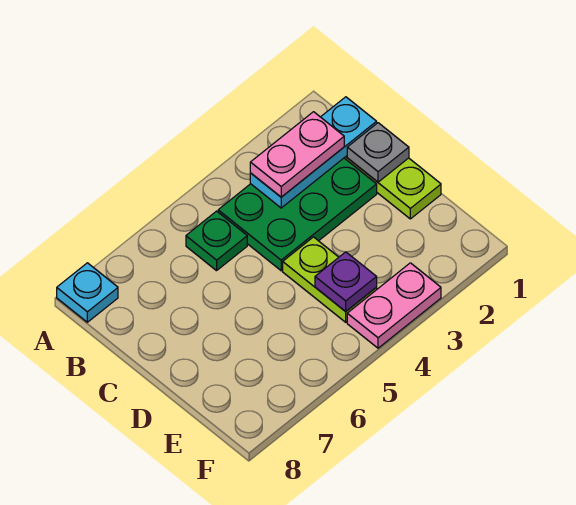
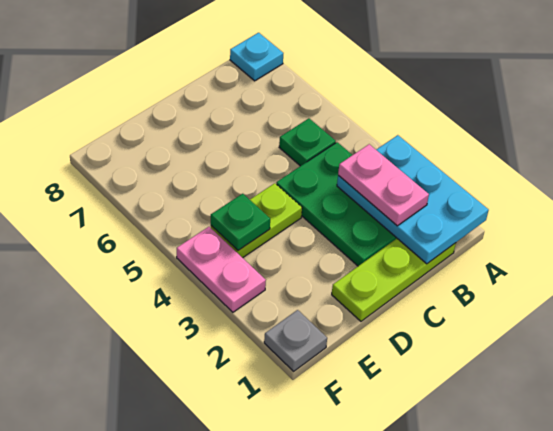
cyan 1x3 plate [250,97,377,208] -> cyan 2x3 plate [337,135,489,264]
grey 1x1 plate [347,123,409,182] -> grey 1x1 plate moved to [264,310,327,371]
purple 1x1 plate [315,252,377,311] -> green 1x1 plate [211,194,270,250]

